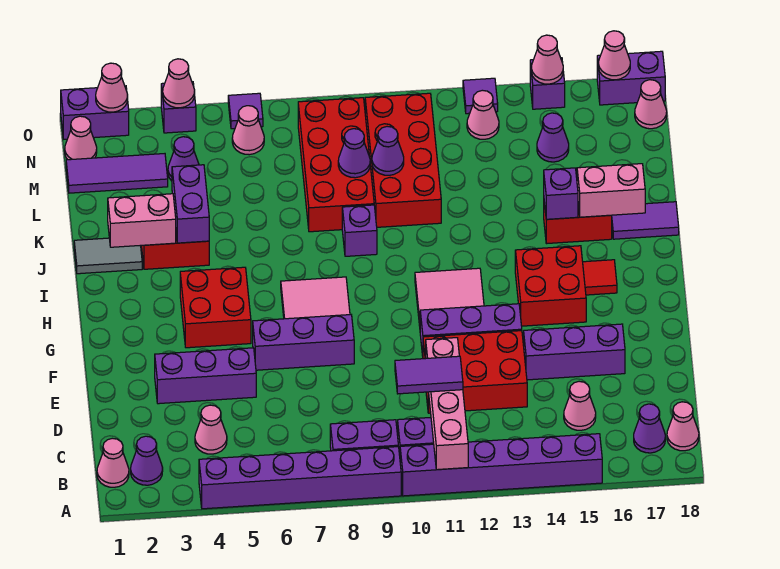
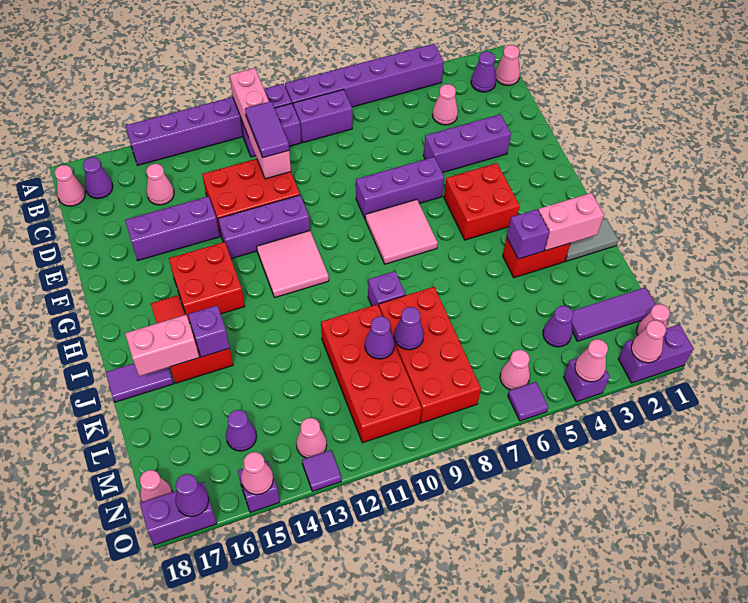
purple 1x2 tile [395,356,463,394] -> purple 1x2 tile turned to [245,101,289,158]
purple 1x2 brick [172,165,209,243] -> purple 1x1 brick [507,209,549,259]
pink 1x1 cone [599,31,630,80] -> purple 1x1 cone [175,474,209,517]

